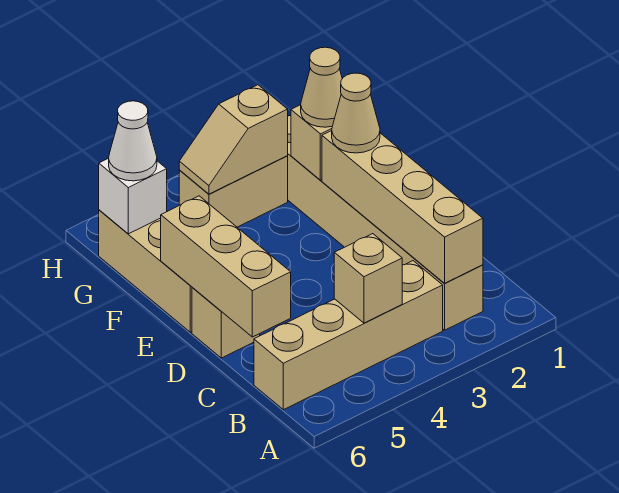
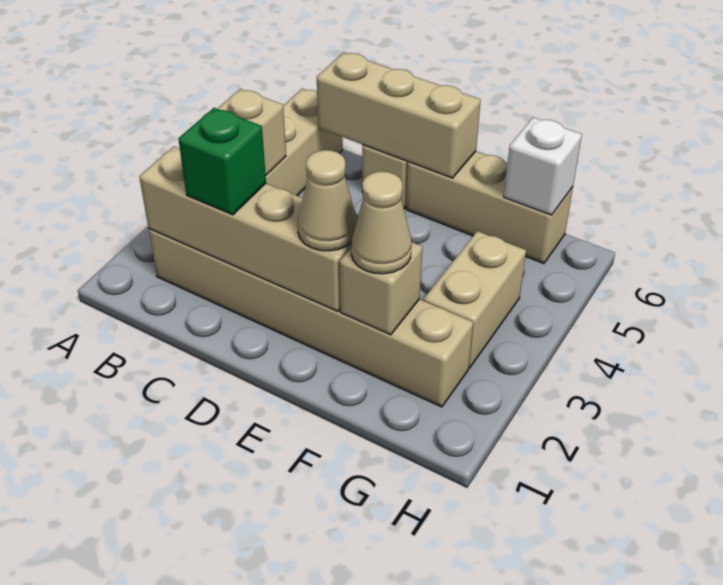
none -> green 1x1 brick [178,108,266,215]
tan 1x2 slope [179,85,288,194] -> none
white 1x1 cone [109,101,157,181] -> none

